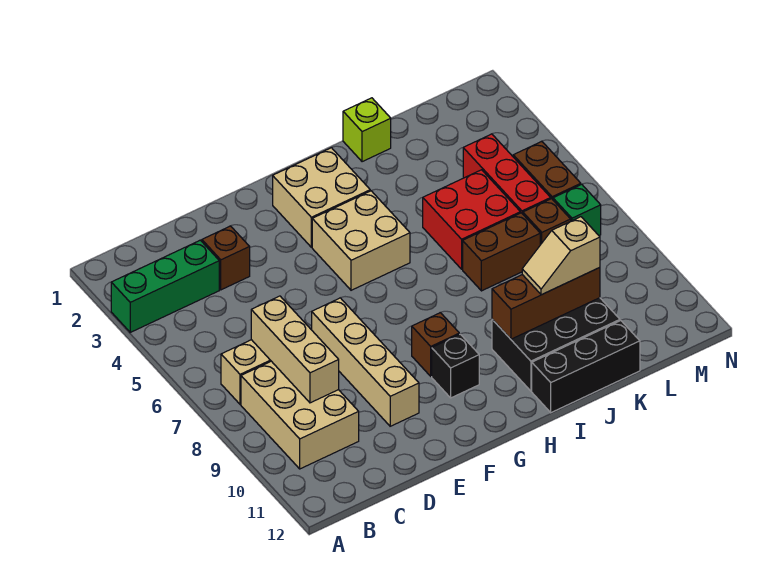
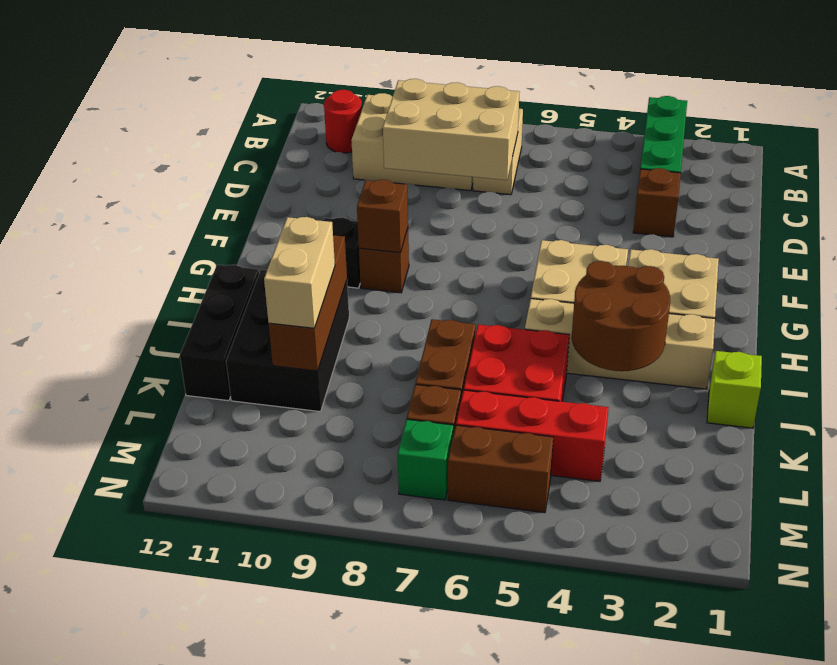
none -> red 1x1 round brick [324,90,362,153]
tan 1x3 brick [251,296,339,403] -> tan 2x3 brick [383,79,520,180]
tan 1x4 brick [312,298,419,426] -> tan 1x4 brick moved to [525,299,715,389]
none -> brown 1x1 brick [357,180,408,253]
none -> brown 2x2 round brick [572,261,670,371]
tan 1x2 slope [522,217,600,295] -> tan 1x2 brick [264,217,335,328]

